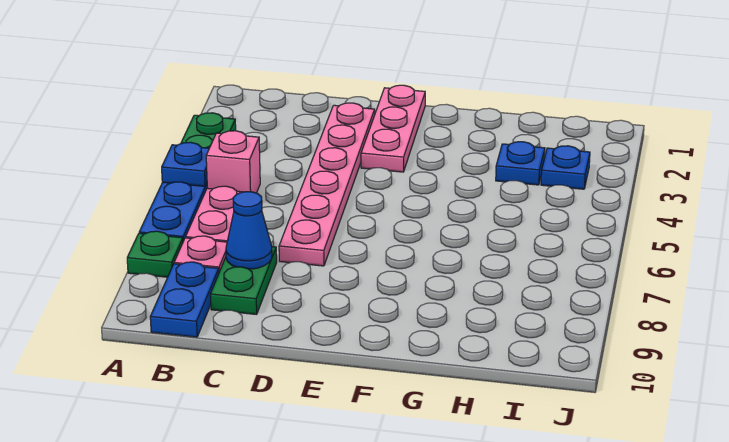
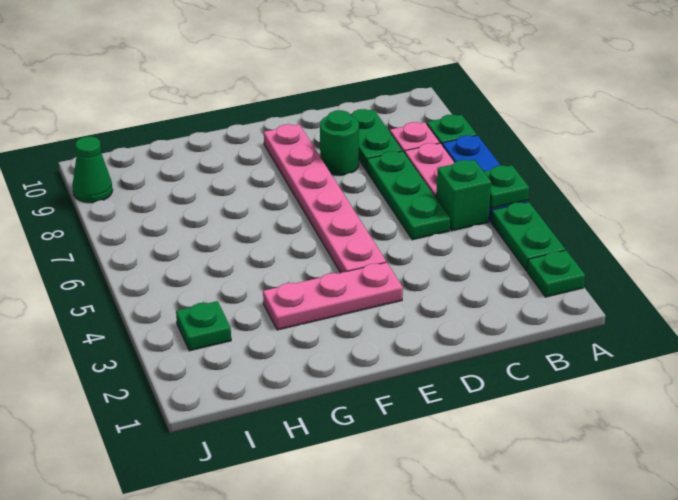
none -> green 1x1 plate [527,250,585,297]
blue 1x1 plate [162,142,209,186] -> green 1x1 plate [484,165,529,208]
pink 1x1 brick [206,131,260,193] -> green 1x1 brick [436,160,491,231]
blue 1x2 plate [150,262,219,337] -> none
none -> green 1x3 plate [367,151,450,240]
blue 1x1 cone [226,192,272,269] -> none
pink 1x6 plate [279,103,375,266] -> pink 1x6 plate moved to [264,124,386,273]
none -> green 1x1 round brick [320,110,359,176]
pink 1x3 plate [361,85,425,172] -> pink 1x3 plate turned to [263,262,403,330]
blue 1x1 plate [496,142,545,185] -> none
blue 1x1 plate [541,146,590,189] -> green 1x1 plate [176,301,231,351]
none -> green 1x1 cone [72,136,113,203]

